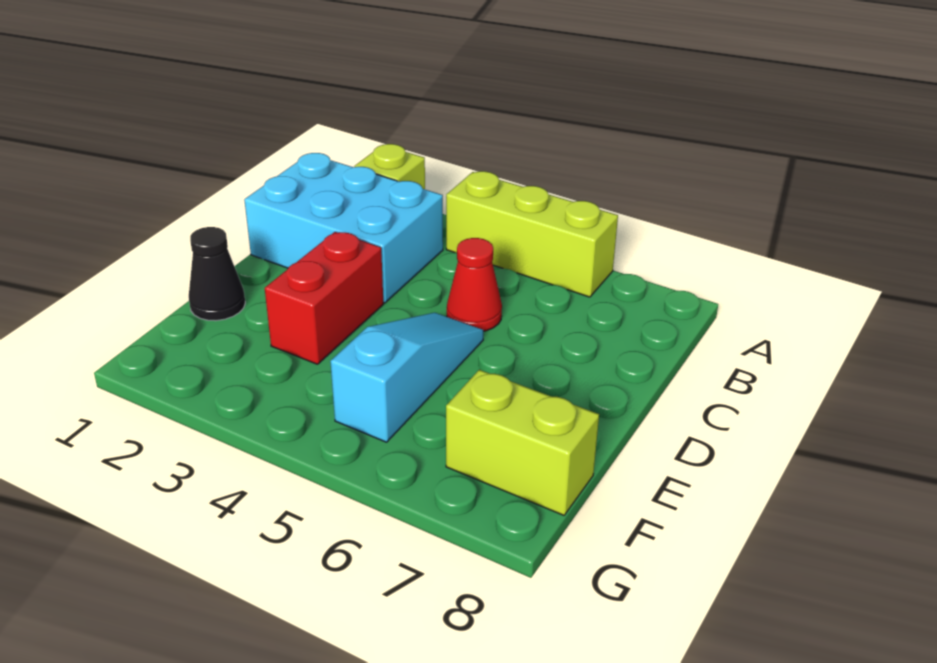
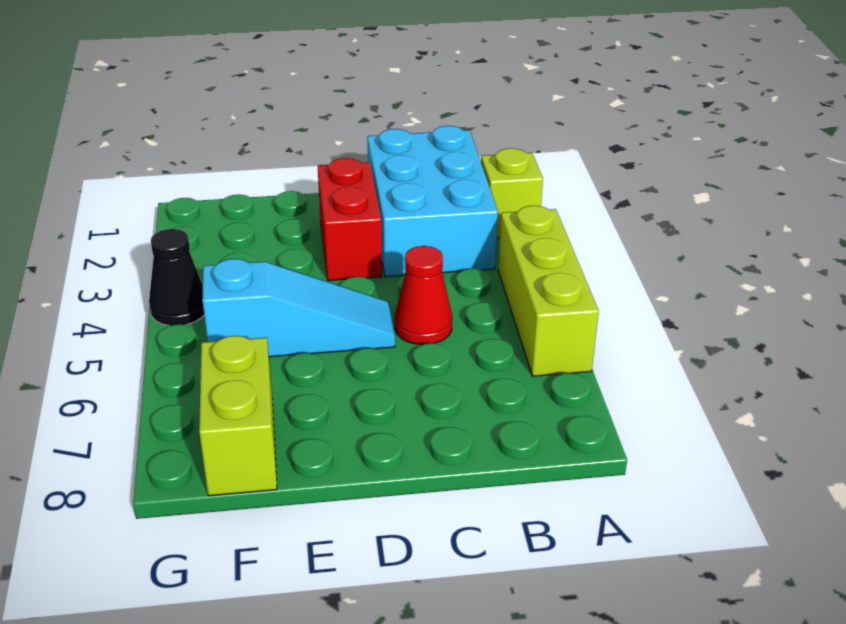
red 1x2 brick [265,232,383,364] -> red 1x2 brick turned to [318,158,382,281]
black 1x1 cone [189,227,245,321] -> black 1x1 cone moved to [149,229,204,326]

